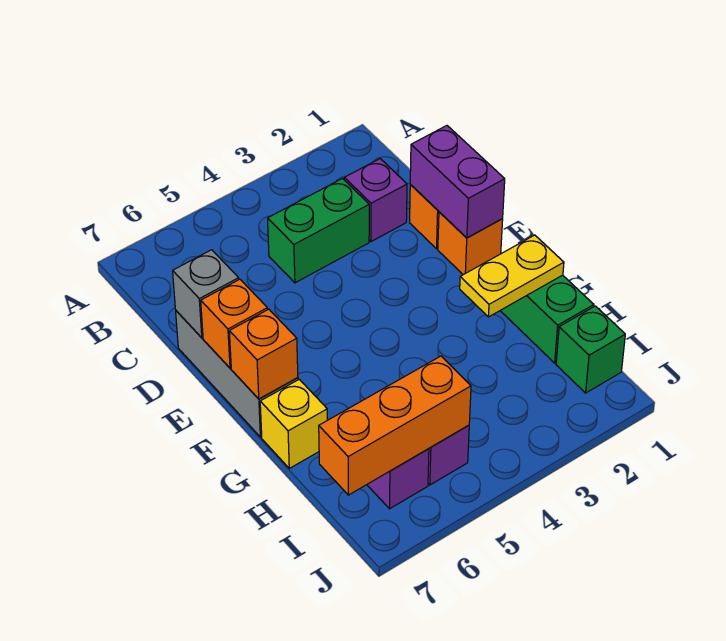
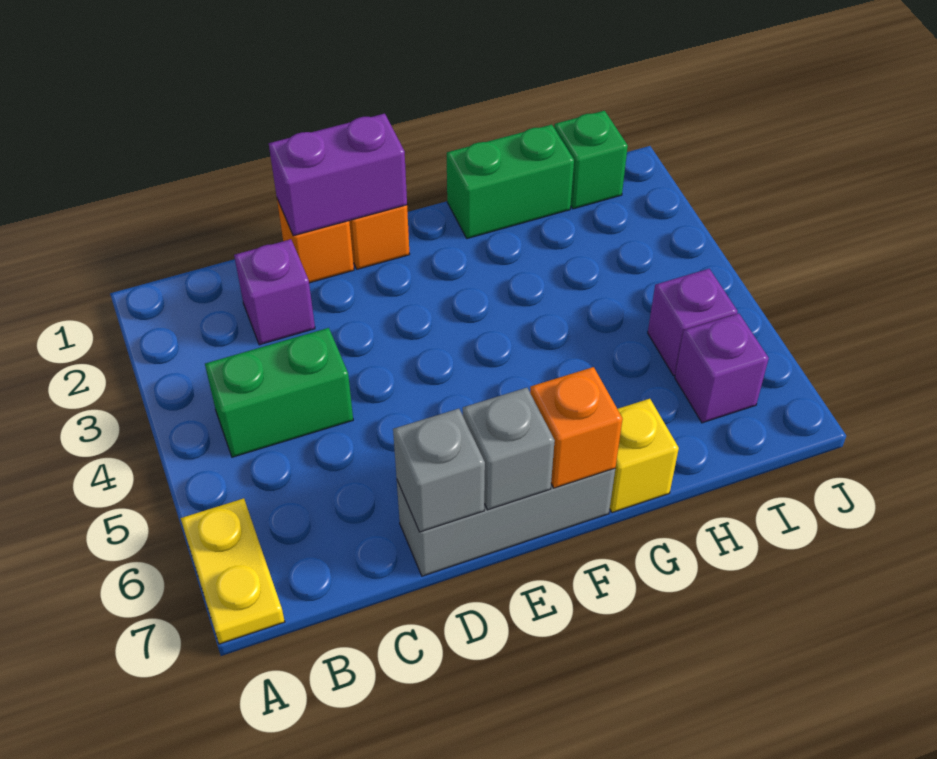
green 1x2 brick [268,179,369,283] -> green 1x2 brick turned to [205,328,353,457]
orange 1x1 brick [201,279,268,368] -> grey 1x1 brick [463,388,555,510]
yellow 1x2 plate [460,235,564,317] -> yellow 1x2 plate moved to [181,498,285,644]
orange 1x3 brick [319,356,471,495] -> none

